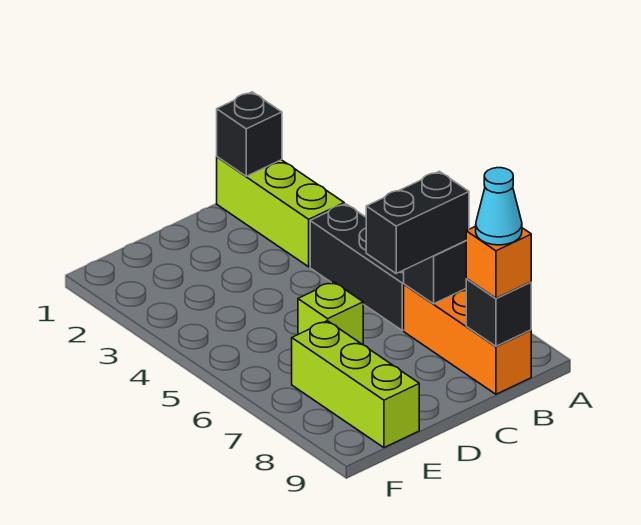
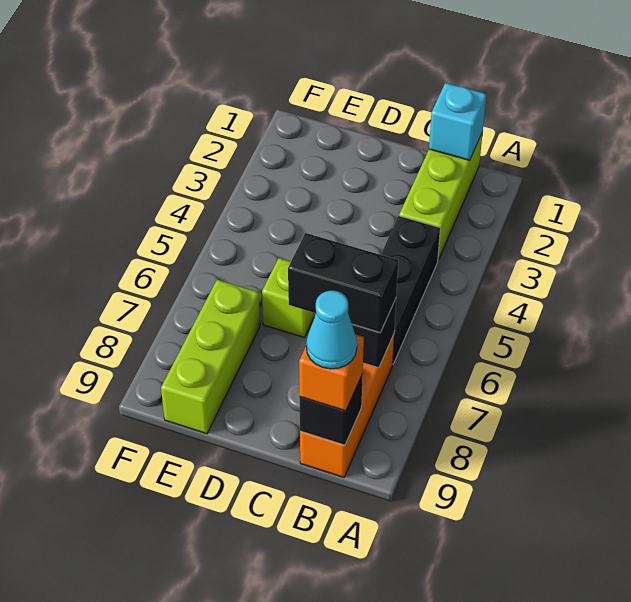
black 1x1 brick [217,92,282,176] -> cyan 1x1 brick [429,83,486,160]

